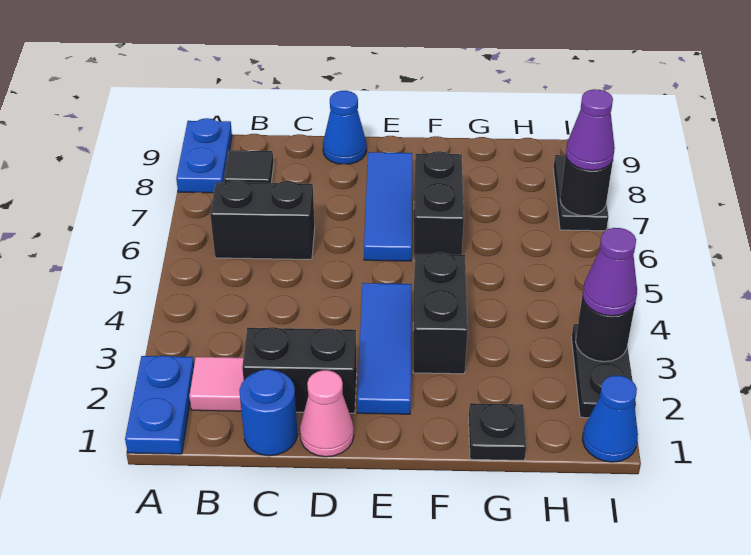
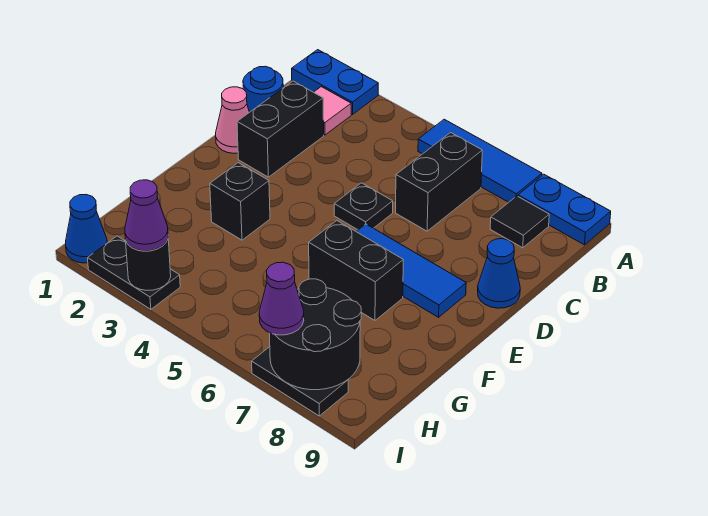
blue 1x3 tile [357,283,412,414] -> blue 1x3 tile moved to [418,119,542,202]
black 1x2 brick [413,253,468,374] -> black 1x1 brick [210,163,270,240]
black 1x1 plate [469,403,526,460] -> black 1x1 plate moved to [334,183,393,230]
black 1x1 round brick [560,156,613,216] -> black 2x2 round brick [269,279,361,390]

